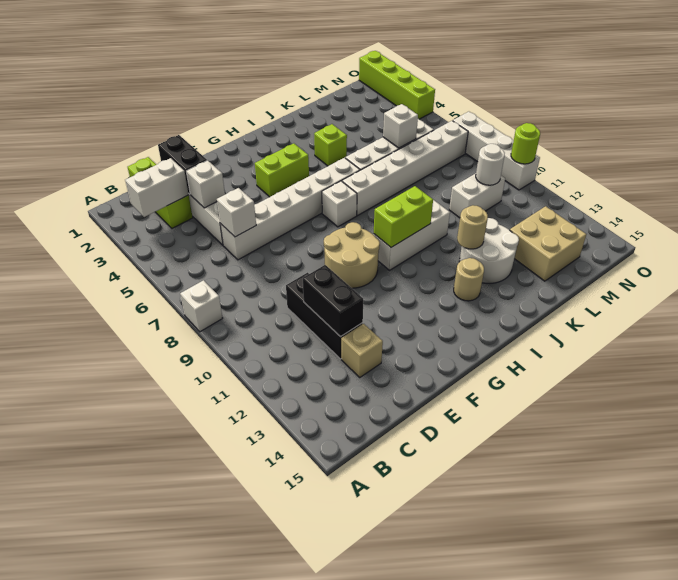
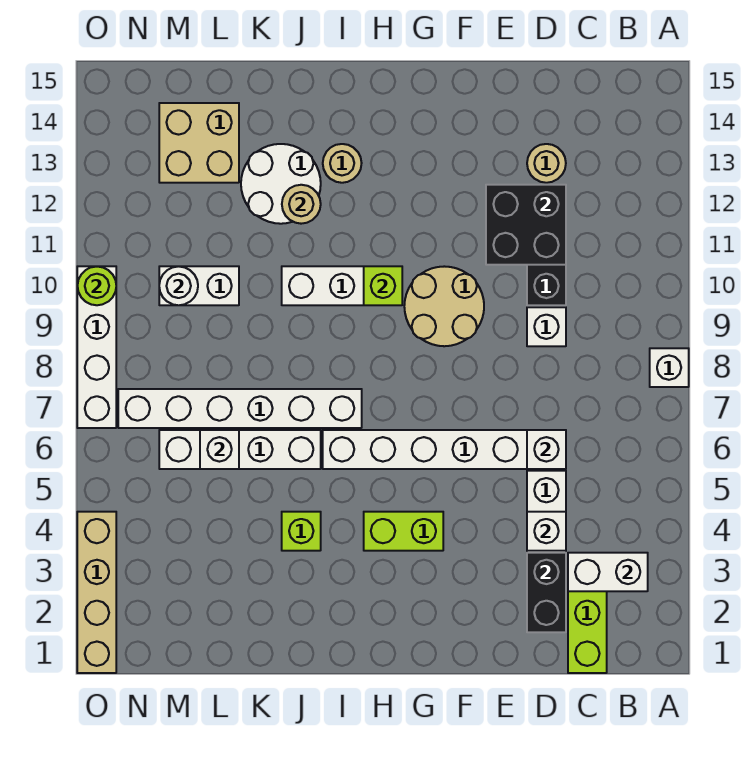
black 1x2 brick [303,265,363,337] -> black 2x2 brick [486,185,566,265]
tan 1x1 brick [341,324,383,377] -> tan 1x1 round brick [527,144,566,183]
white 1x1 brick [322,181,357,227] -> white 1x1 brick moved to [527,307,566,346]
lime 1x2 brick [374,186,433,247] -> lime 1x1 brick [364,266,402,305]
lime 1x4 brick [359,51,435,119] -> tan 1x4 brick [77,512,116,673]

